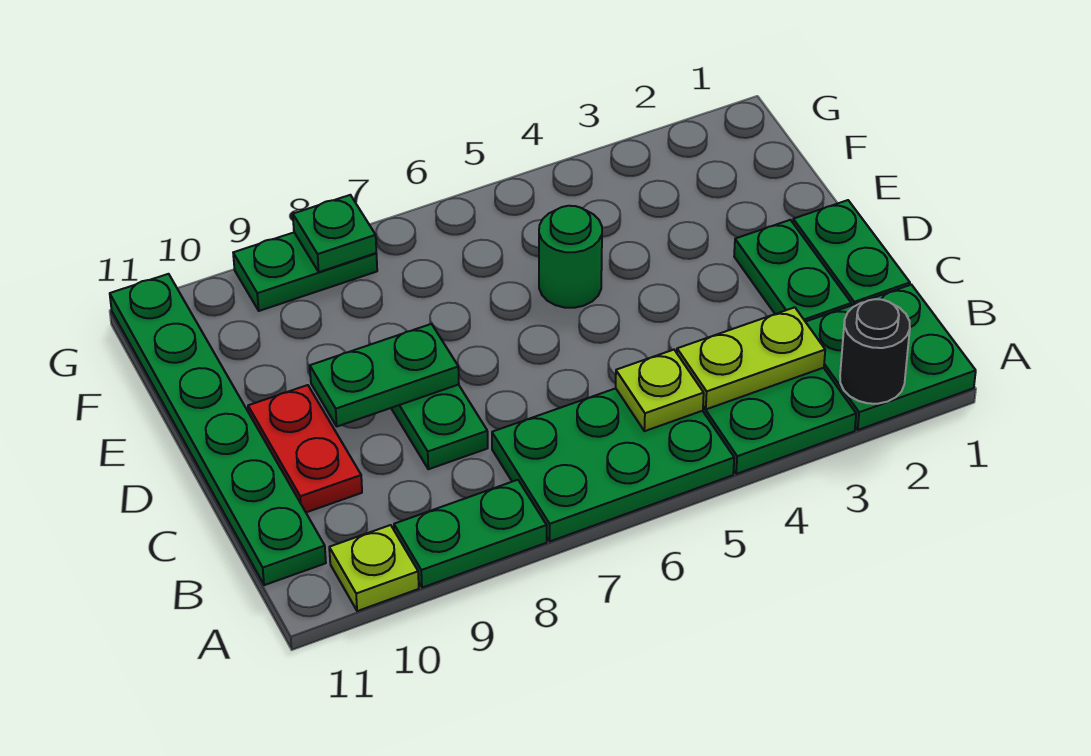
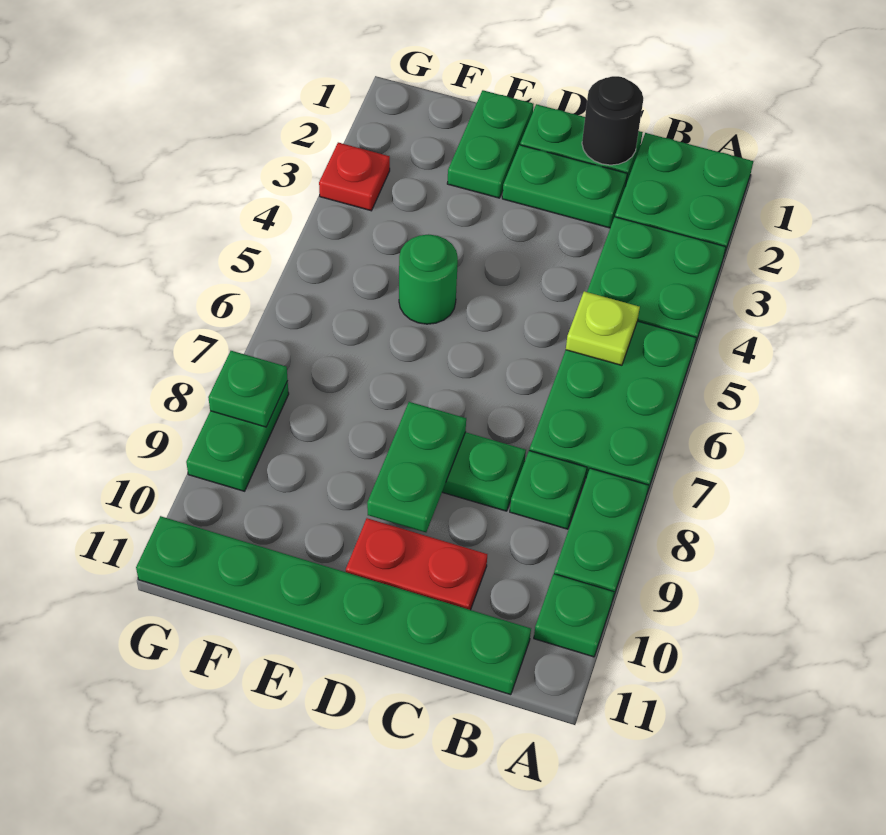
black 1x1 round brick [840,299,910,404] -> black 1x1 round brick moved to [582,76,643,165]
lime 1x1 plate [329,525,419,611] -> green 1x1 plate [534,574,614,657]
lime 1x2 plate [677,307,825,409] -> none
none -> green 1x1 plate [510,451,587,529]
none -> green 1x2 plate [447,90,533,198]
none -> red 1x1 plate [319,143,390,211]

